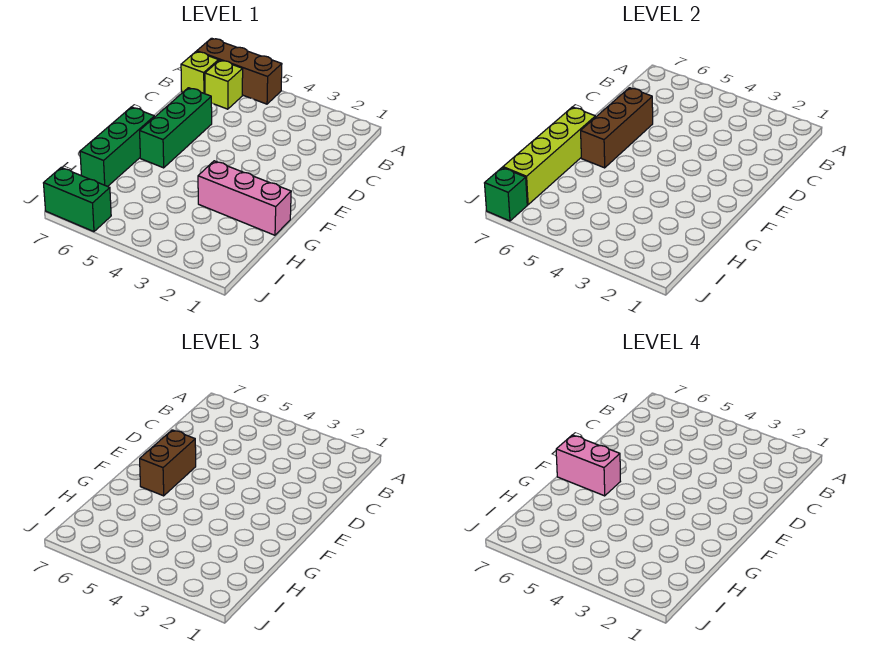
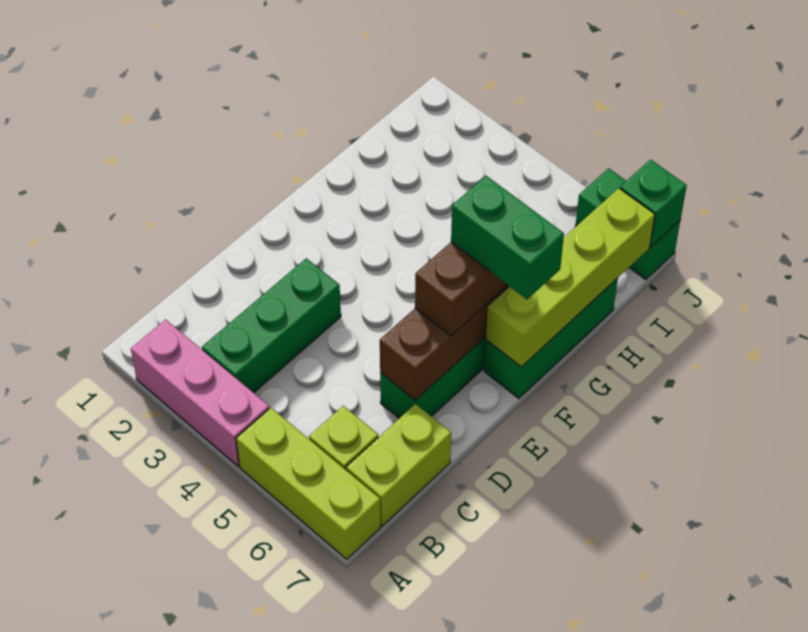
brown 1x3 brick [197,38,282,104] -> lime 1x3 brick [236,408,381,559]
none -> green 1x3 brick [202,258,341,393]
lime 1x1 brick [181,51,219,94] -> lime 1x2 brick [346,404,451,526]
pink 1x2 brick [556,435,620,496] -> green 1x2 brick [451,176,564,299]
pink 1x3 brick [198,161,291,235] -> pink 1x3 brick moved to [131,320,269,466]

